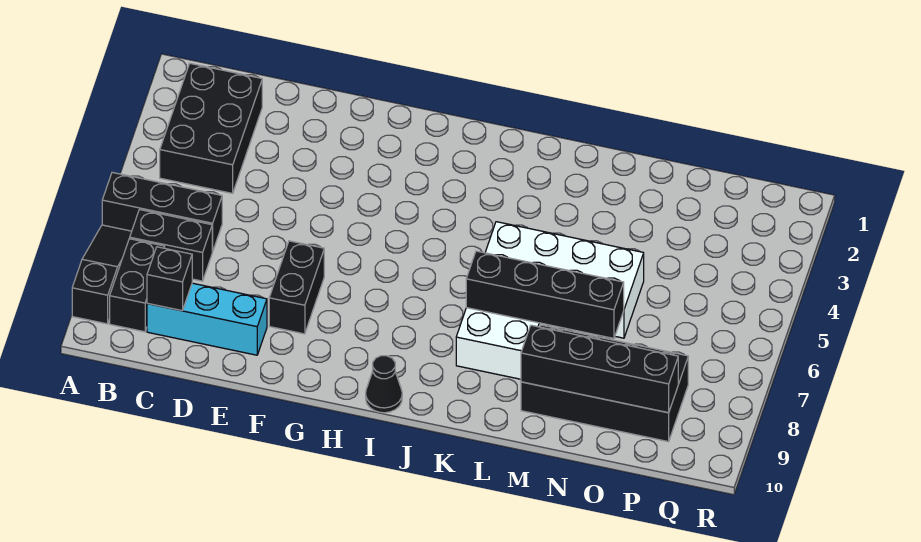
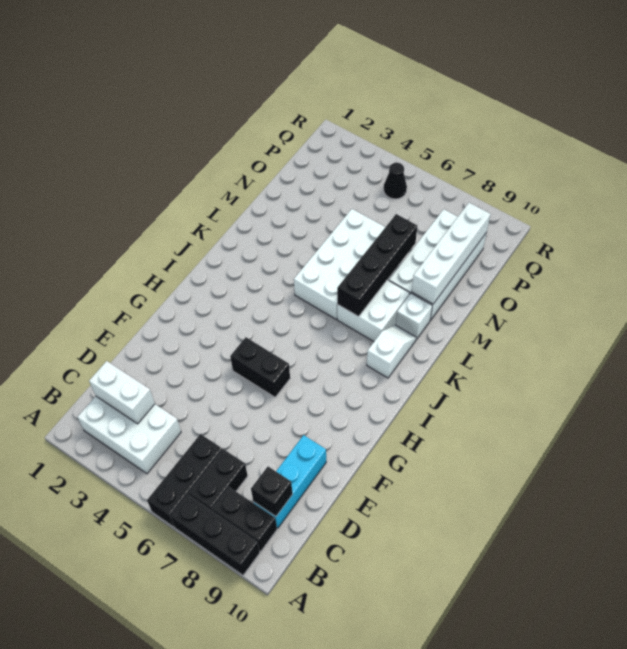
black 1x3 slope [72,225,132,324] -> black 1x3 brick [170,494,260,575]
black 2x3 brick [160,63,262,193] -> white 2x3 brick [78,396,181,474]
none -> white 1x2 brick [89,361,155,424]
black 1x2 brick [269,241,324,334] -> black 1x2 brick moved to [230,337,290,397]
black 1x1 cone [366,356,402,413] -> black 1x1 cone moved to [384,163,407,199]
none -> white 1x2 slope [367,325,416,378]
none -> white 1x1 brick [396,293,432,339]
black 2x4 brick [521,325,688,442] -> white 2x4 brick [389,209,487,320]
black 1x4 brick [521,325,678,413] -> white 1x4 brick [412,203,491,304]

